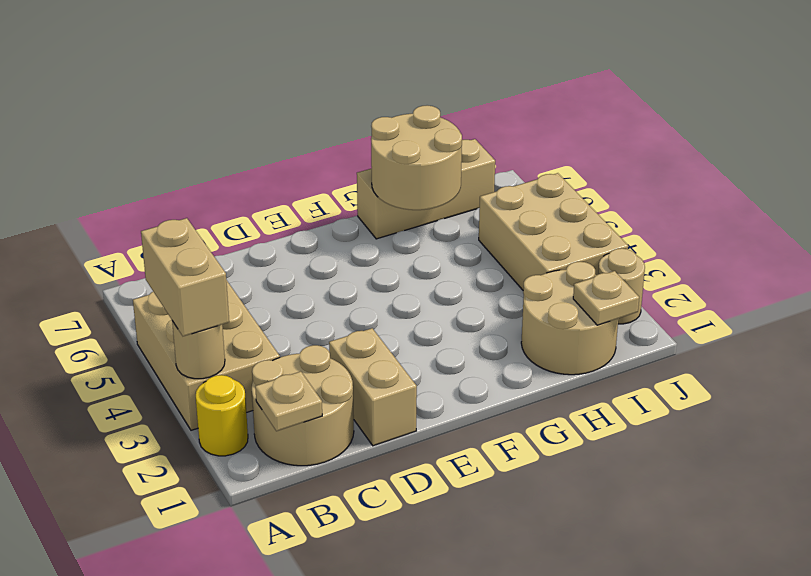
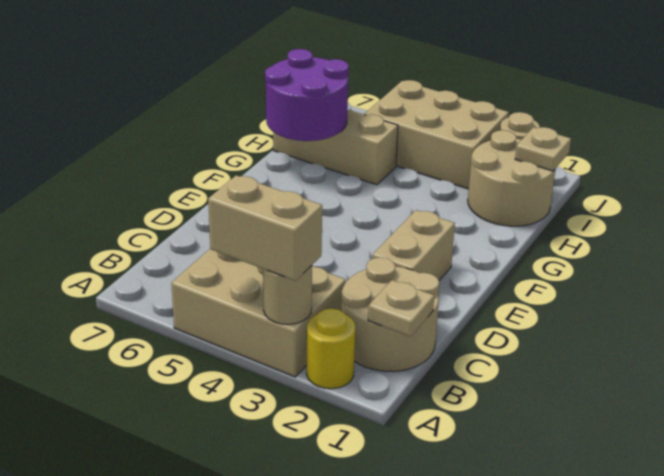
tan 1x2 brick [329,328,417,446] -> tan 1x2 brick turned to [373,210,455,280]
tan 2x2 round brick [371,105,462,210] -> purple 2x2 round brick [265,49,349,141]
tan 1x3 brick [357,139,495,239] -> tan 1x3 brick turned to [273,110,398,185]

